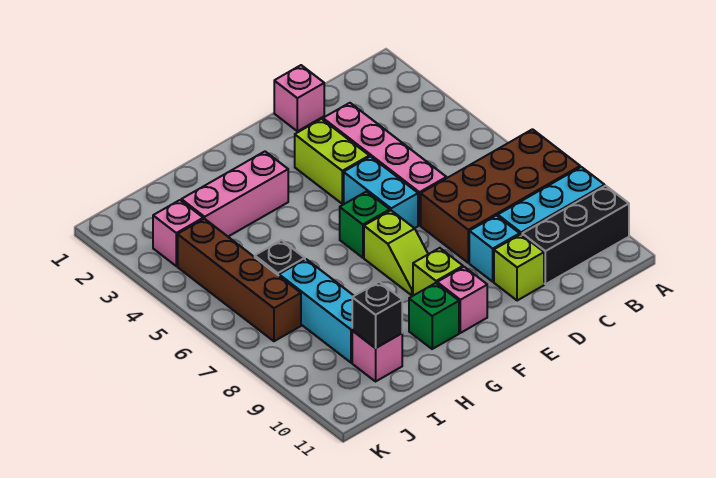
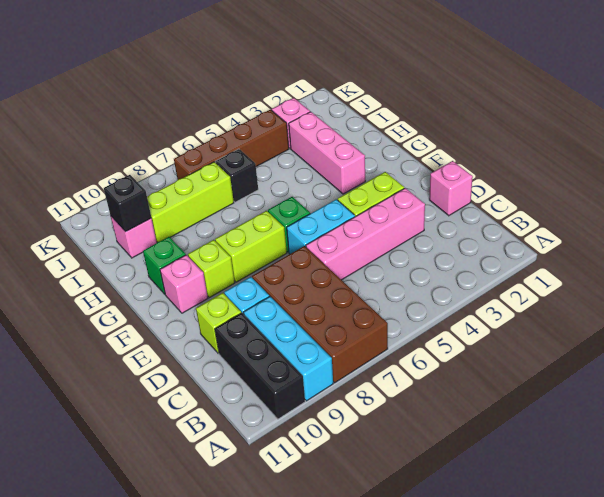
lime 1x2 slope [364,210,428,295] -> lime 1x2 brick [215,211,287,282]
cyan 1x3 brick [279,259,354,363] -> lime 1x3 brick [147,162,234,242]

